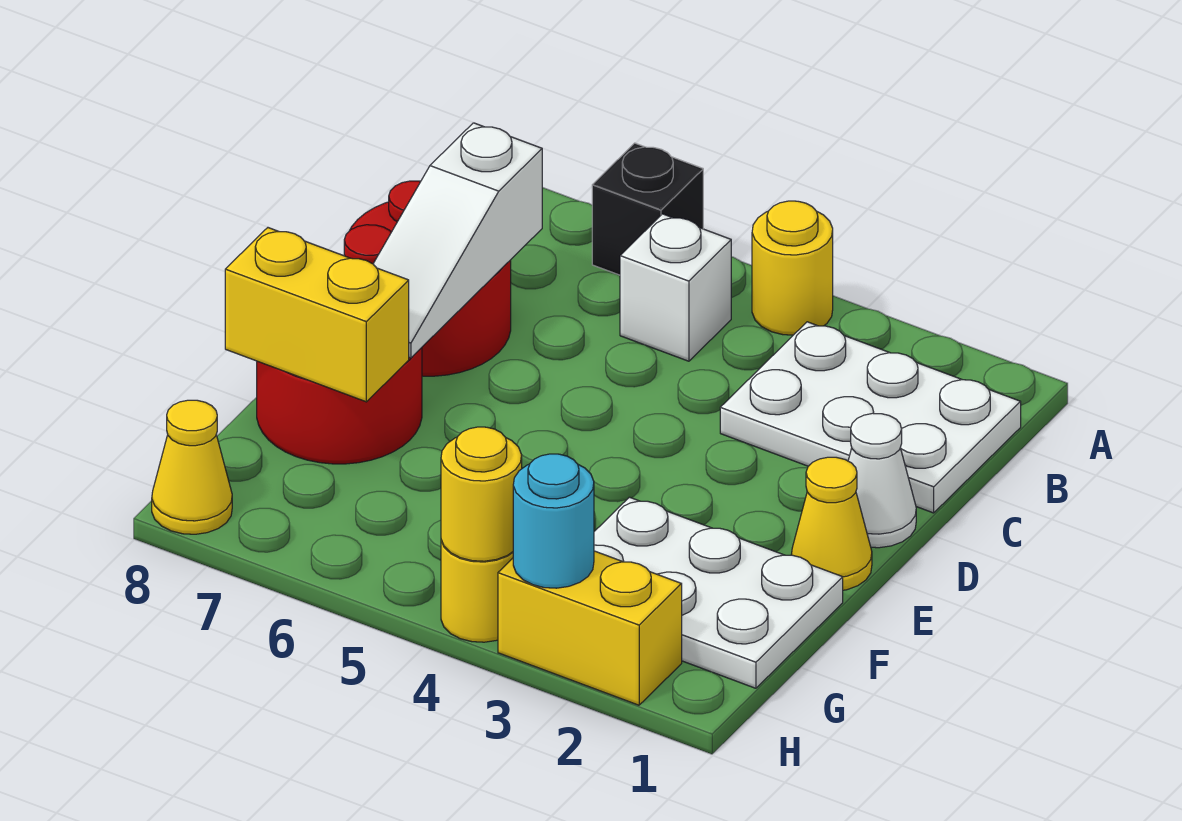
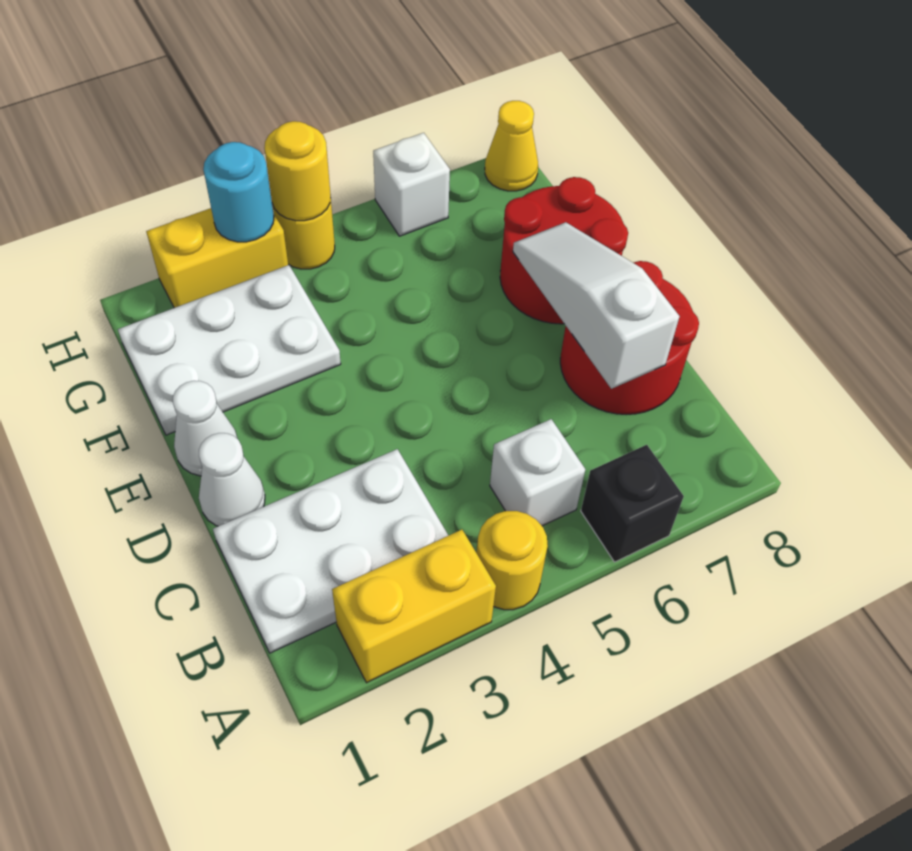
yellow 1x1 cone [791,457,872,590] -> white 1x1 cone [173,381,238,476]
yellow 1x2 brick [225,228,409,402] -> yellow 1x2 brick moved to [332,530,496,683]
none -> white 1x1 brick [373,133,450,236]

